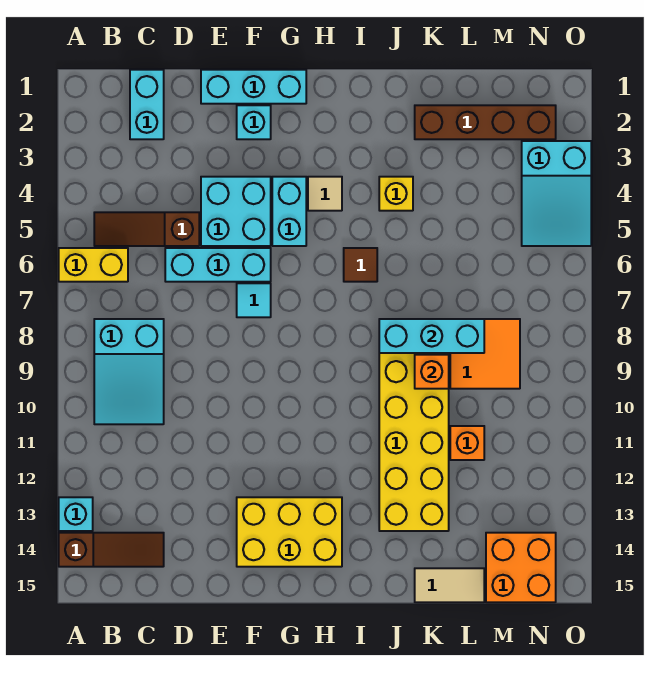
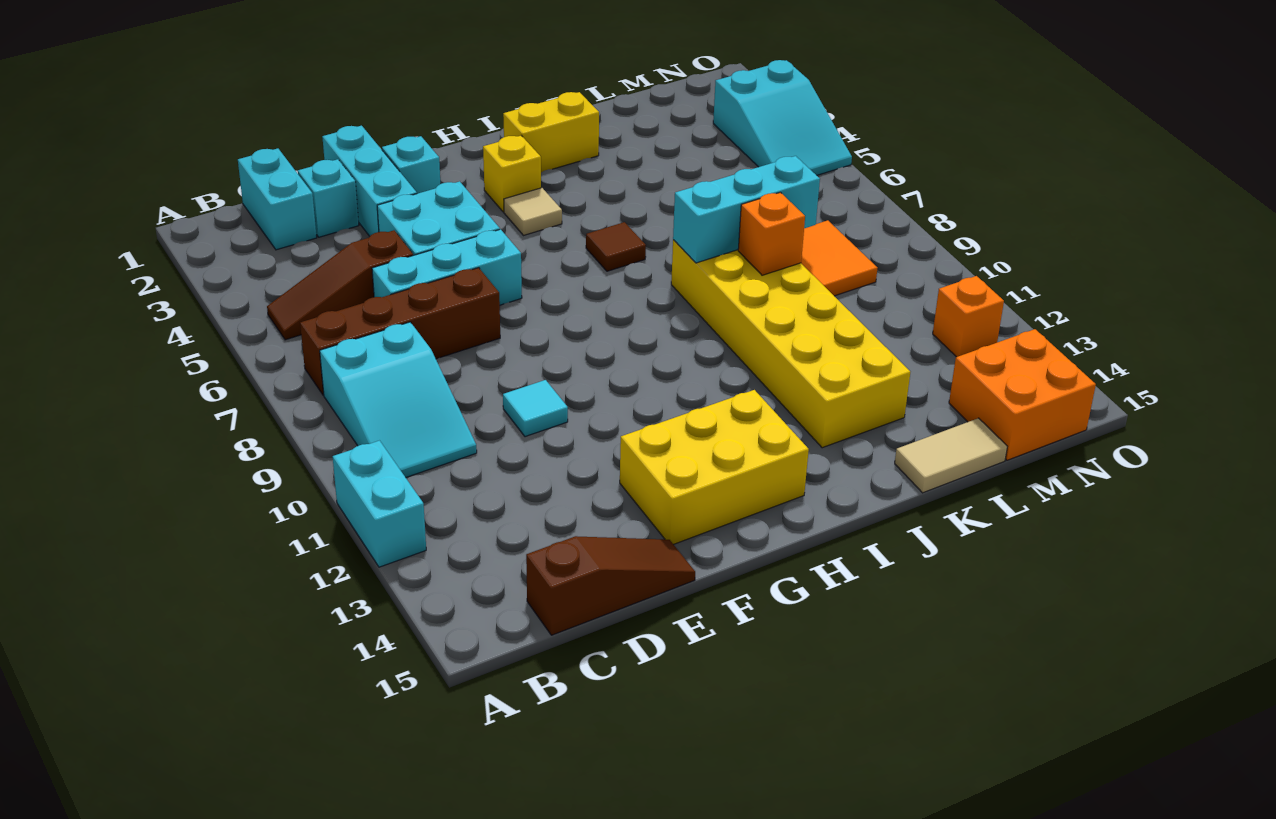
yellow 1x2 brick [59,248,128,282] -> yellow 1x2 brick moved to [503,92,599,172]
cyan 1x1 brick [59,497,93,531] -> cyan 1x1 brick moved to [298,159,359,237]
brown 1x3 slope [59,533,164,567] -> brown 1x3 slope moved to [526,536,695,635]
cyan 1x3 brick [201,70,306,104] -> cyan 1x3 brick turned to [322,126,417,236]
cyan 1x1 tile [237,283,271,317] -> cyan 1x1 tile moved to [503,380,568,437]
cyan 1x2 brick [272,177,306,246] -> cyan 1x2 brick moved to [333,441,426,567]
yellow 1x1 brick [379,177,413,211] -> yellow 1x1 brick moved to [483,136,541,212]
brown 1x4 brick [415,105,556,139] -> brown 1x4 brick moved to [300,268,500,395]
orange 1x1 brick [450,426,484,460] -> orange 1x1 brick moved to [933,276,1004,357]

